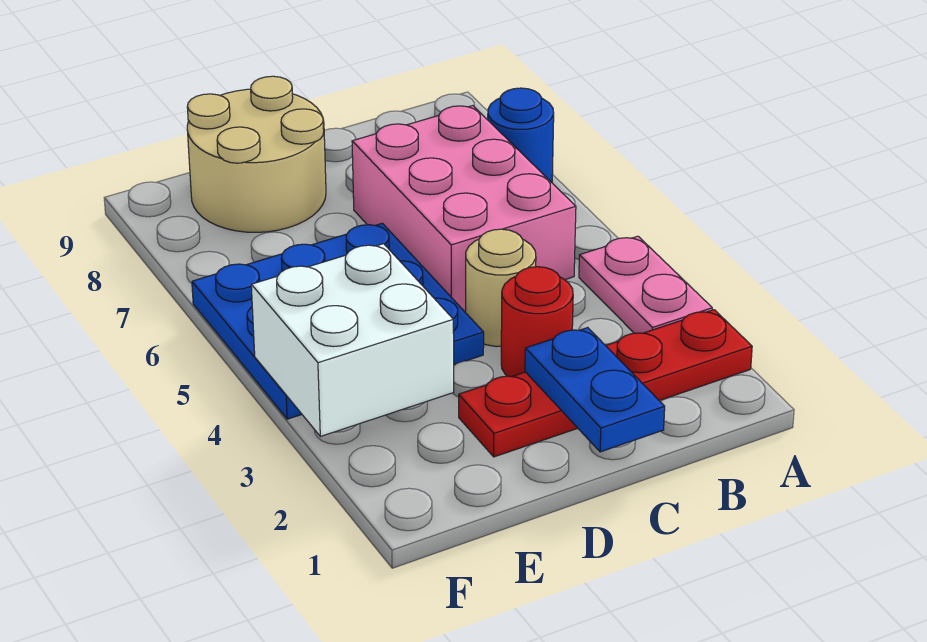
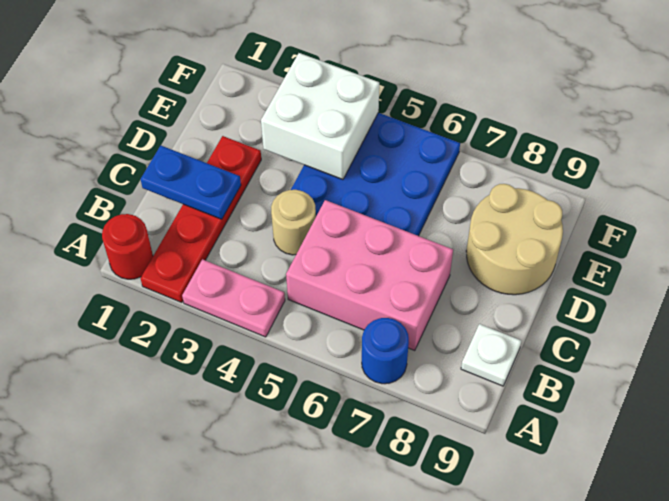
none -> white 1x1 plate [461,324,521,386]
red 1x1 round brick [501,267,573,377] -> red 1x1 round brick moved to [102,214,153,279]

